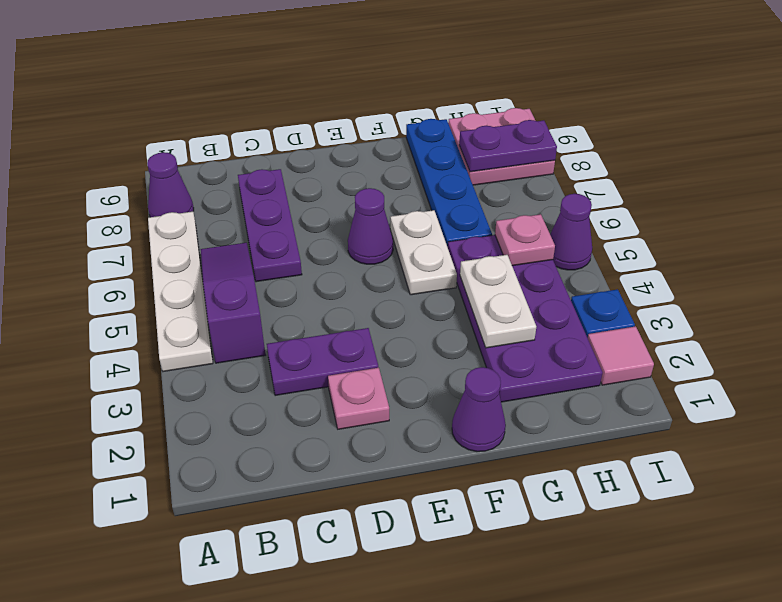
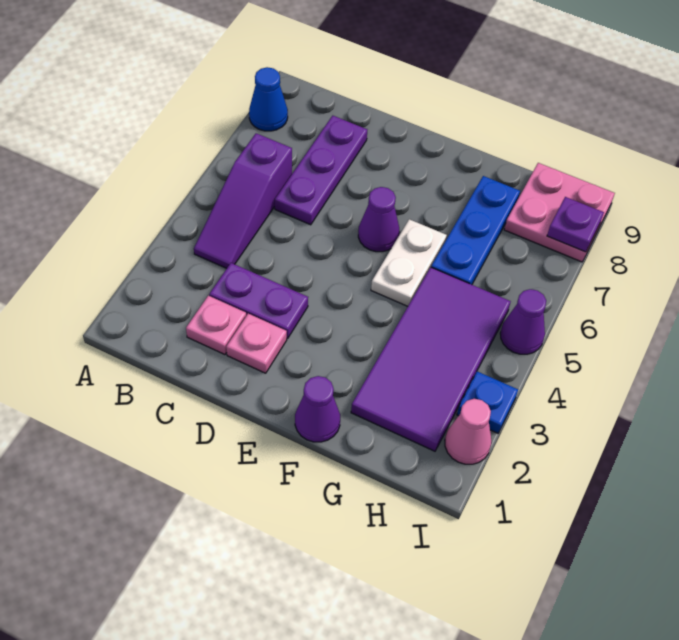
white 1x4 plate [148,212,213,372] -> none
purple 1x1 cone [147,152,194,217] -> blue 1x1 cone [249,67,288,131]
purple 1x3 slope [201,243,265,363] -> purple 1x3 slope turned to [194,133,292,268]
purple 2x4 plate [448,235,603,402] -> purple 2x4 tile [351,267,511,451]
white 1x2 plate [460,255,536,348] -> none
blue 1x4 plate [406,119,492,247] -> blue 1x3 plate [431,176,520,285]
pink 1x1 plate [495,214,555,266] -> pink 1x1 plate moved to [186,296,246,355]
purple 1x2 plate [459,120,557,172] -> purple 1x1 plate [547,197,604,252]
pink 1x1 tile [588,326,654,385] -> pink 1x1 cone [445,399,492,464]

